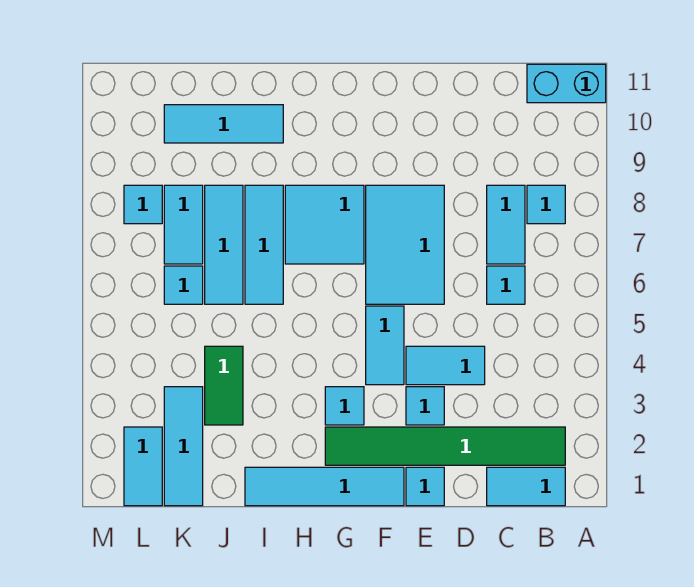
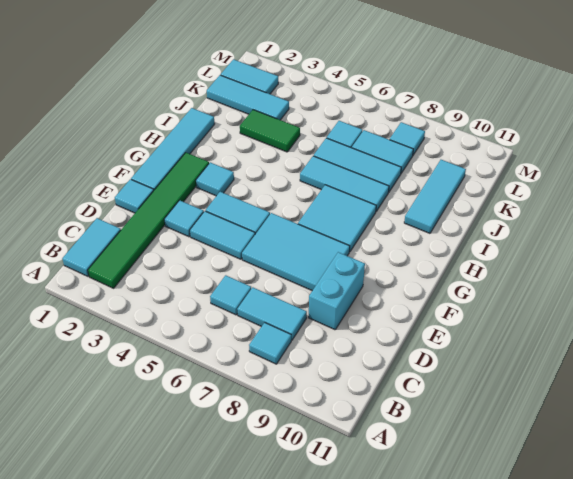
cyan 1x2 brick [527,64,606,103] -> cyan 1x2 brick moved to [309,252,365,330]
cyan 1x2 tile [406,346,485,385] -> cyan 1x2 tile turned to [190,211,255,259]

